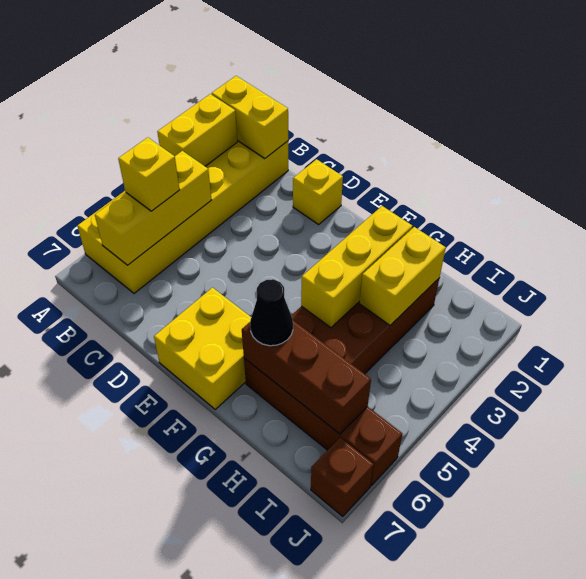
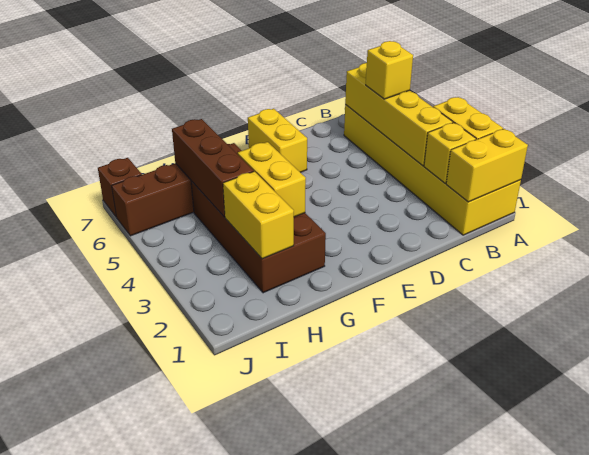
yellow 1x3 brick [95,151,211,265] -> yellow 1x4 brick [345,63,453,166]
yellow 1x1 brick [293,159,343,224] -> yellow 1x1 brick moved to [424,123,476,183]
yellow 2x2 brick [154,288,251,409] -> yellow 1x2 brick [248,109,307,172]
yellow 1x3 brick [301,206,412,328] -> yellow 1x2 brick [238,142,306,217]
brown 1x3 brick [242,321,371,434] -> brown 1x3 brick turned to [172,119,254,217]
black 1x1 cone [250,279,293,346] -> none

